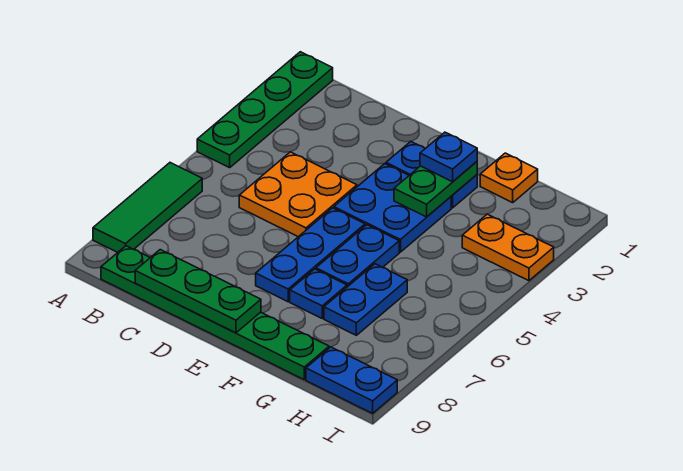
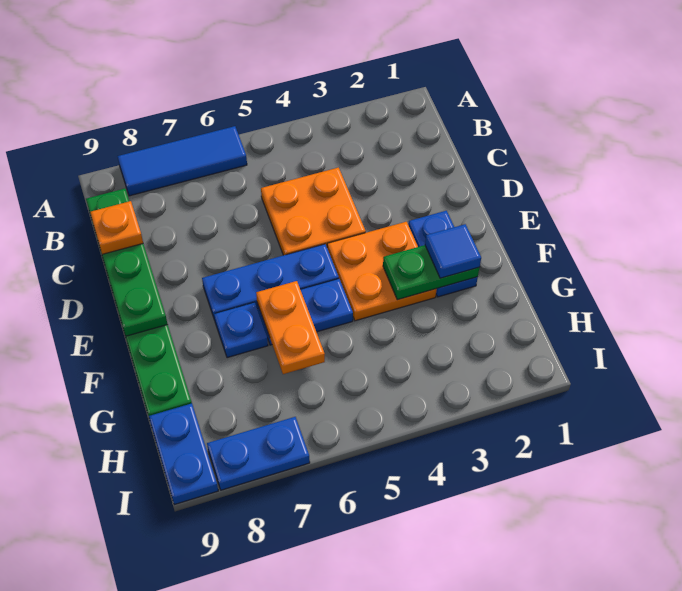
green 1x4 plate [197,52,333,168] -> none
green 1x3 tile [93,163,202,252] -> blue 1x3 tile [118,126,247,196]
blue 2x2 plate [334,164,451,252] -> orange 2x2 plate [327,222,437,321]
blue 1x1 plate [420,132,477,182] -> blue 1x1 tile [425,224,481,278]
orange 1x1 plate [480,153,538,203] -> orange 1x1 plate moved to [90,201,143,254]
blue 1x2 plate [324,264,407,335] -> blue 1x2 plate moved to [207,417,310,490]
orange 1x2 plate [462,214,554,281] -> orange 1x2 plate moved to [256,281,325,374]

